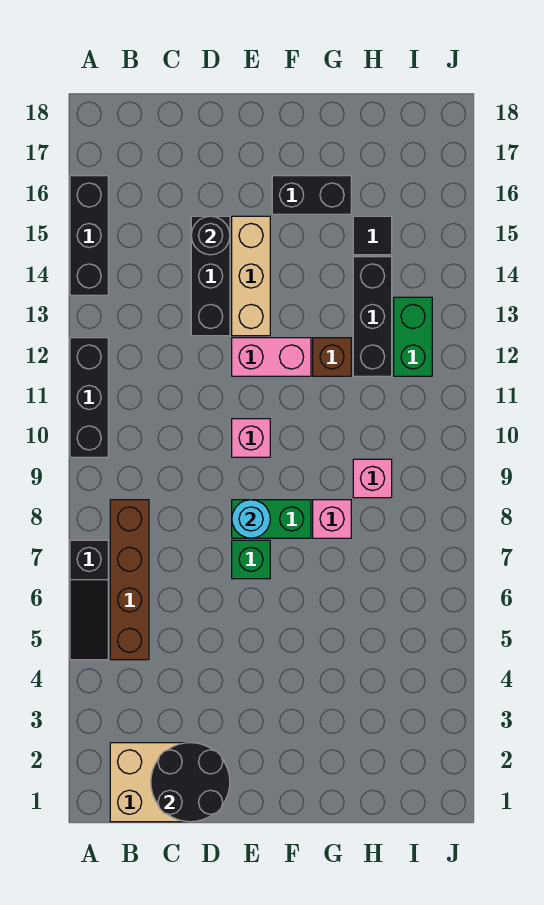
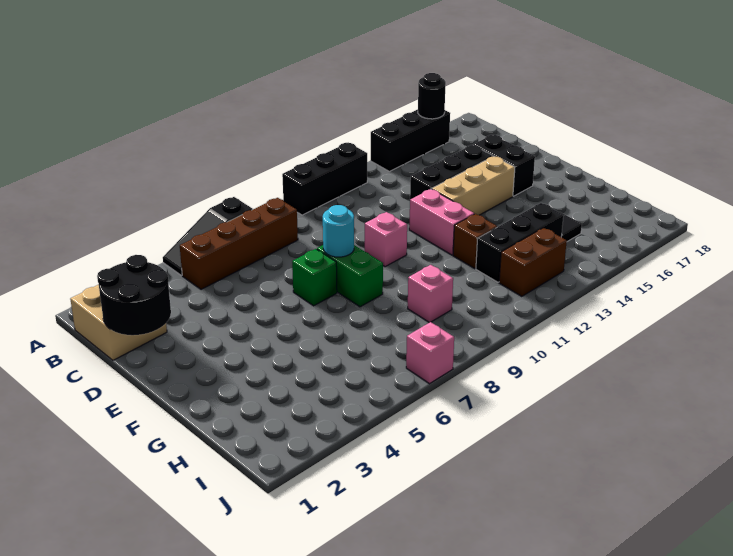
black 1x1 round brick [191,216,230,255] -> black 1x1 round brick moved to [418,73,446,119]
black 1x2 brick [272,176,351,214] -> black 1x2 brick moved to [474,135,535,196]
pink 1x1 brick [313,500,351,538] -> pink 1x1 brick moved to [406,322,454,384]
green 1x2 brick [394,297,432,376] -> brown 1x2 brick [499,228,567,296]

